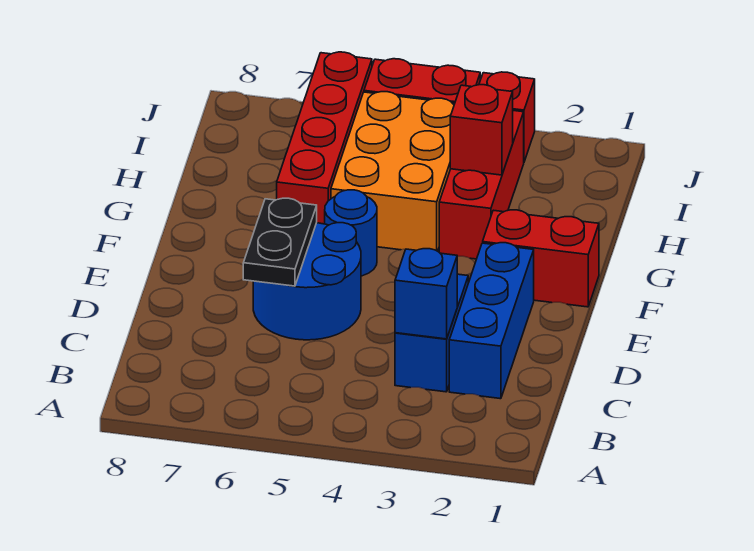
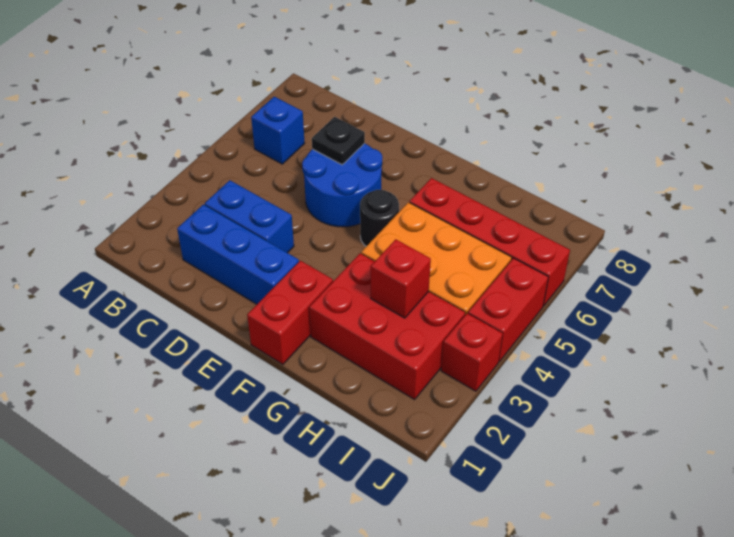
blue 1x1 brick [395,249,457,339] -> blue 1x1 brick moved to [251,97,305,164]
black 1x2 plate [243,198,317,286] -> black 1x1 plate [312,117,365,165]
blue 1x1 round brick [325,190,377,276] -> black 1x1 round brick [360,190,399,246]
red 1x3 brick [439,111,524,259] -> red 2x3 brick [309,253,465,399]

